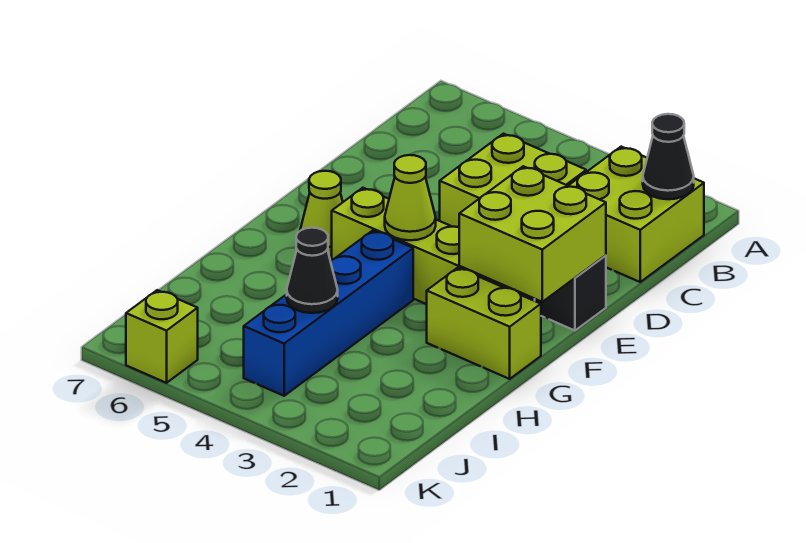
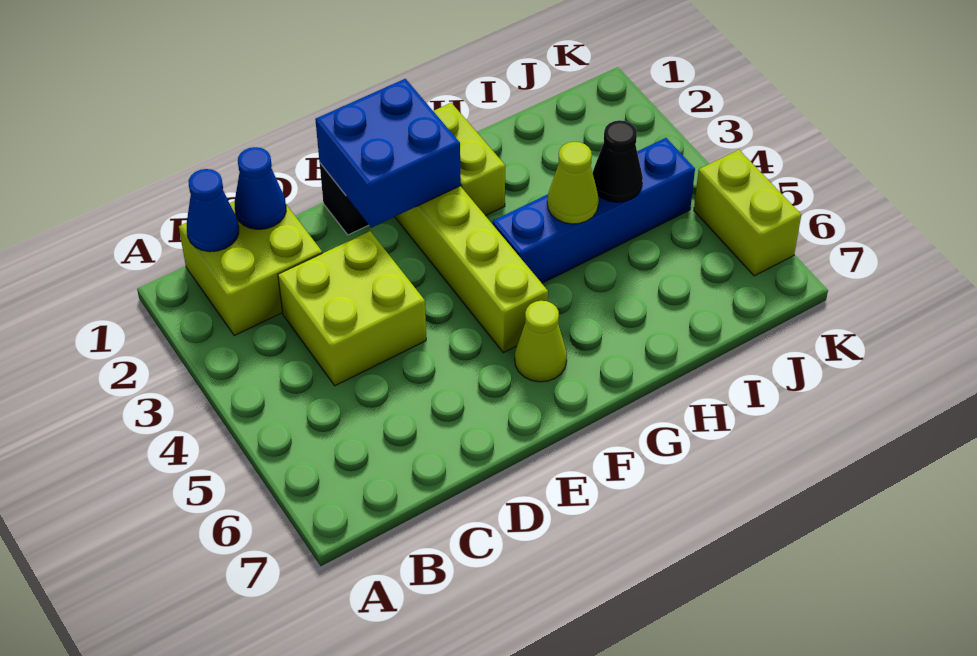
black 1x1 cone [643,114,694,199] -> blue 1x1 cone [187,169,239,252]
none -> blue 1x1 cone [235,147,286,229]
lime 2x2 brick [459,166,606,302] -> blue 2x2 brick [315,79,461,228]
lime 1x1 cone [385,155,436,240] -> lime 1x1 cone moved to [547,142,599,224]
lime 1x1 brick [126,290,198,383] -> lime 1x2 brick [694,150,801,276]

